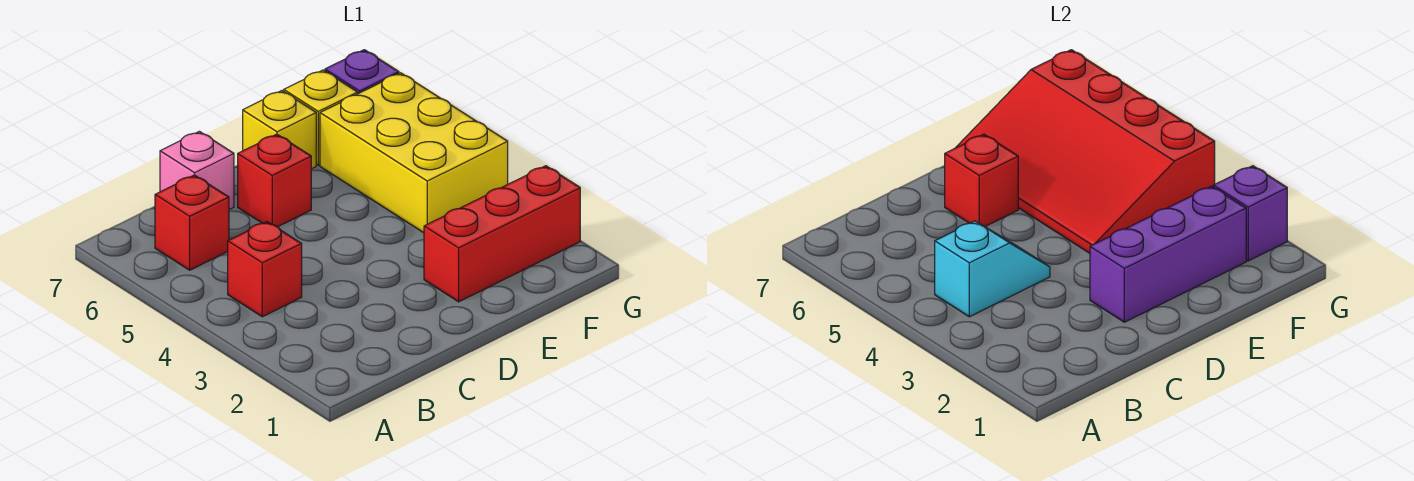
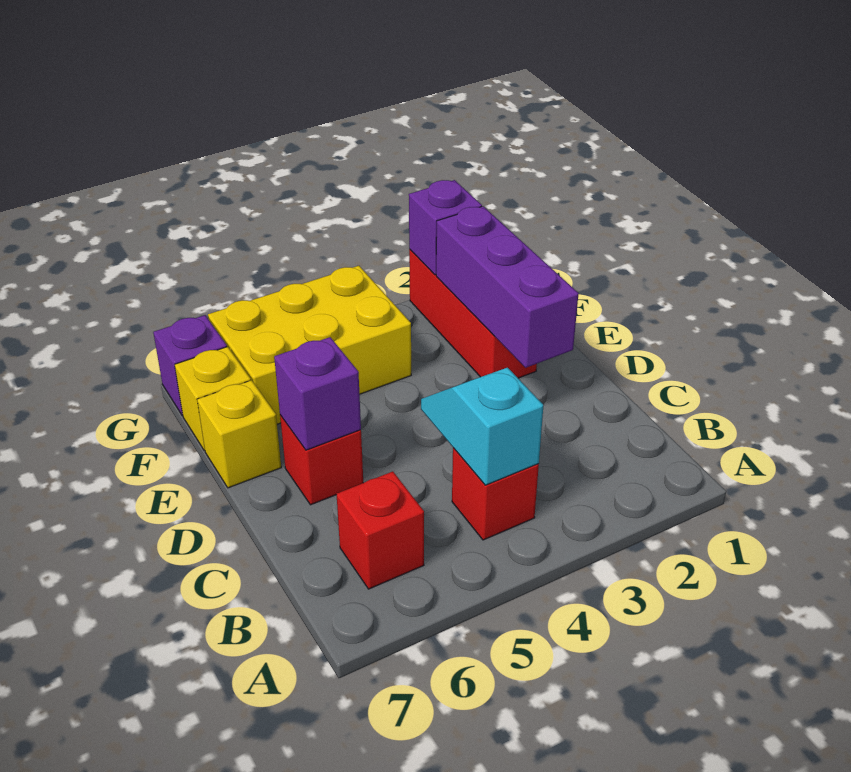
pink 1x1 brick [160,131,234,210] -> none
red 1x1 brick [945,134,1018,227] -> purple 1x1 brick [274,337,361,450]
red 3x4 slope [956,50,1215,253] -> none

